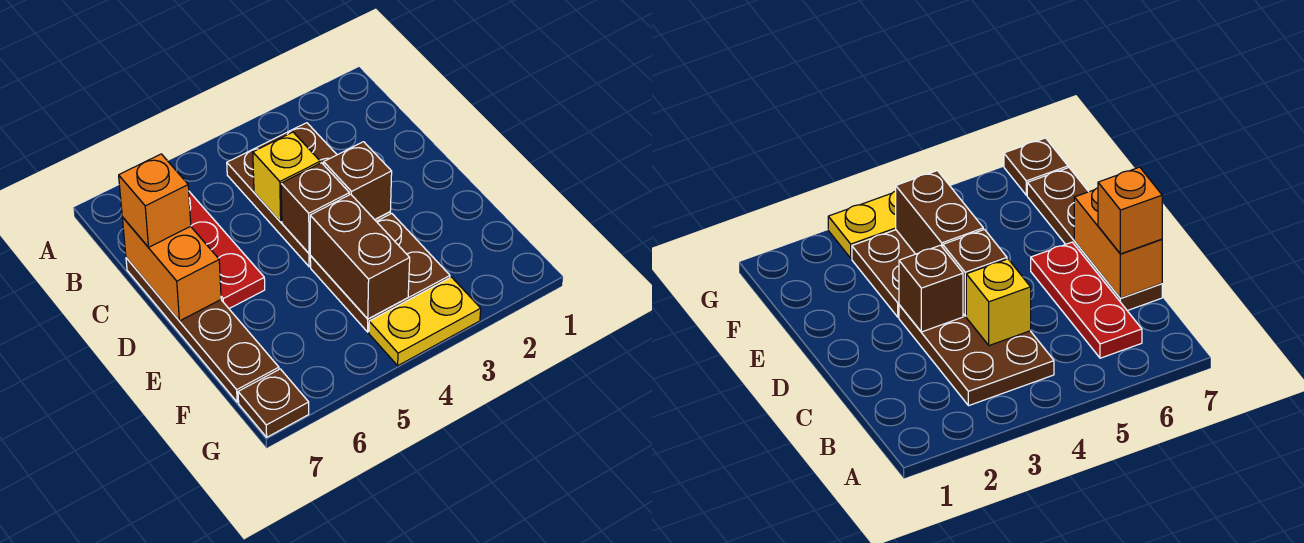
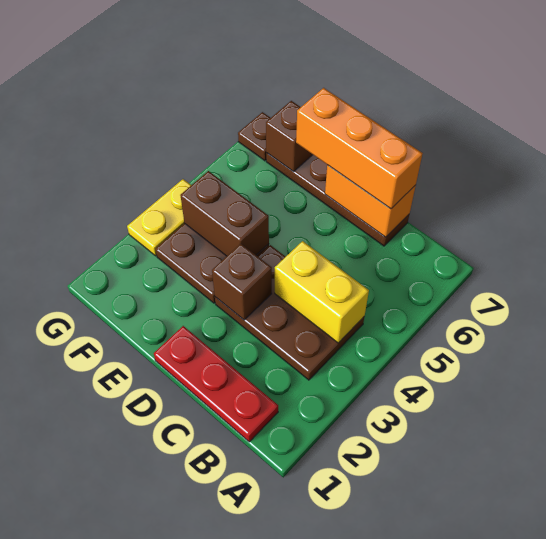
red 1x3 plate [189,192,265,309] -> red 1x3 plate moved to [154,326,278,442]
yellow 1x1 brick [253,132,320,222] -> yellow 1x2 brick [275,241,369,343]
orange 1x1 brick [119,154,191,247] -> orange 1x3 brick [296,88,423,209]
brown 1x1 brick [281,163,349,253] -> brown 1x1 brick moved to [266,101,313,172]

